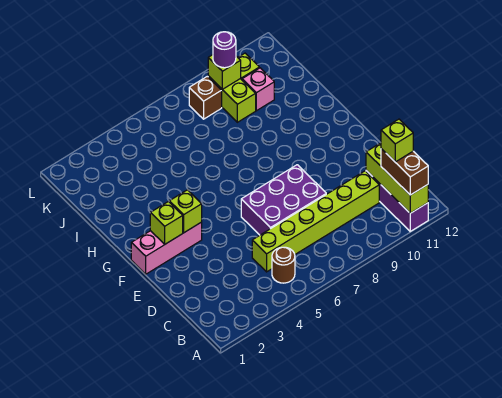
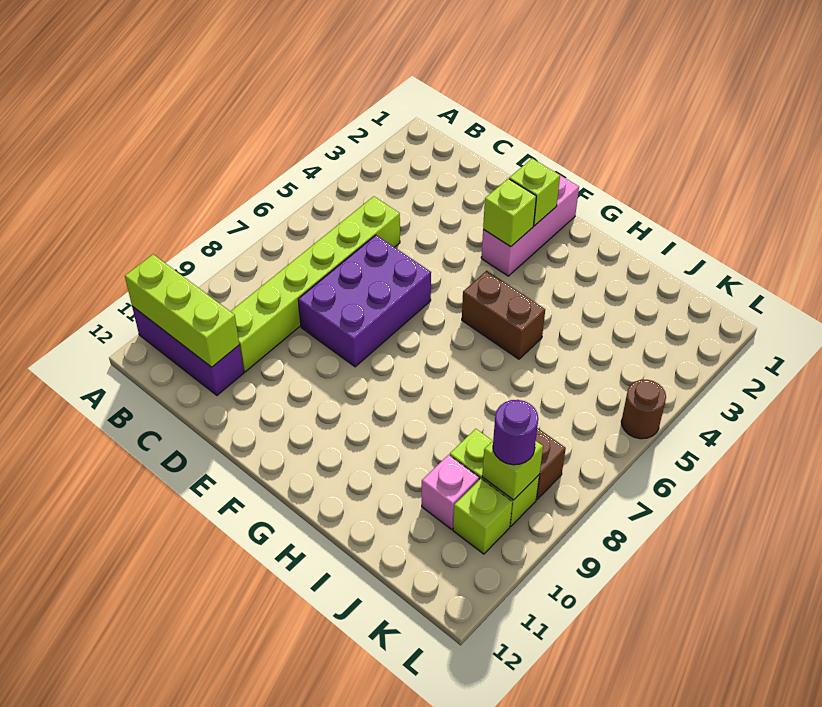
brown 1x2 brick [381,149,428,195] -> brown 1x2 brick moved to [462,271,545,359]
brown 1x1 round brick [272,247,295,283] -> brown 1x1 round brick moved to [621,380,666,439]
lime 1x1 brick [381,119,413,162] -> none

